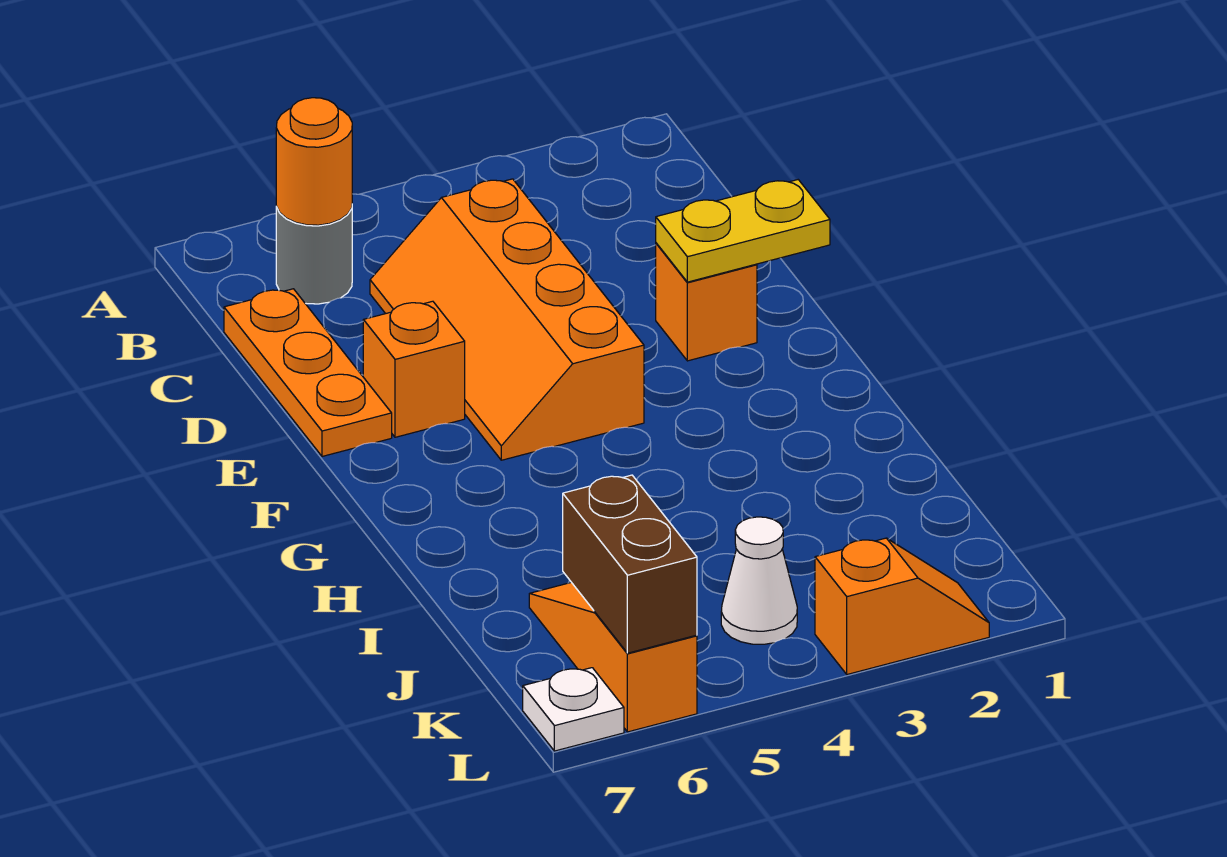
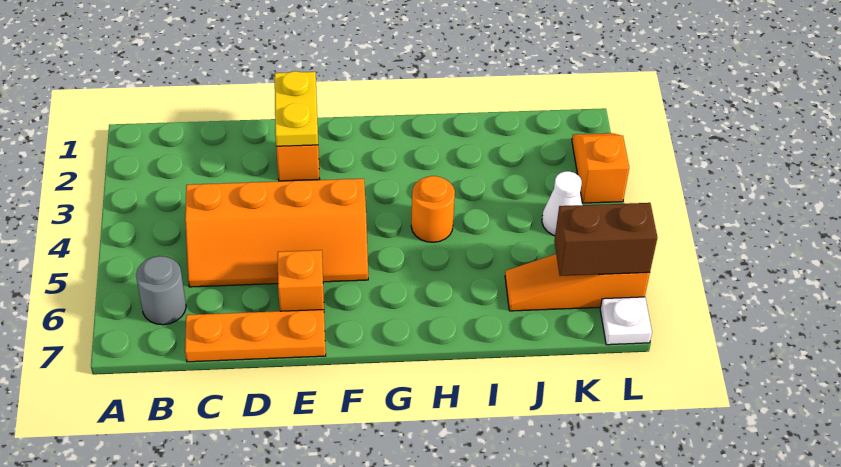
orange 1x1 round brick [276,98,352,225] -> orange 1x1 round brick moved to [411,176,455,242]

